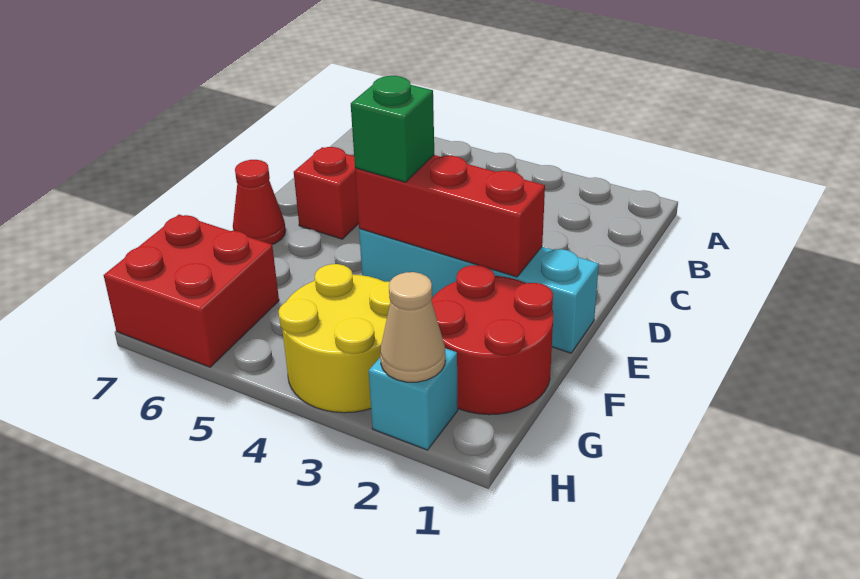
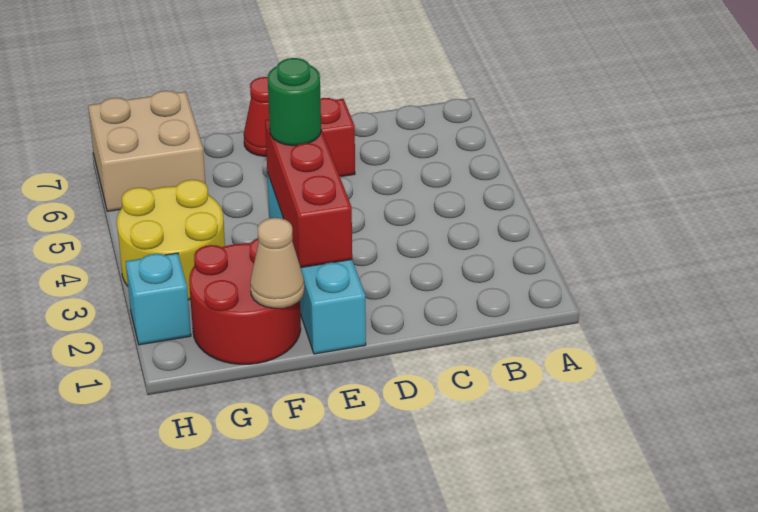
green 1x1 brick [351,76,434,182] -> green 1x1 round brick [268,58,321,146]
red 2x2 brick [104,215,279,367] -> tan 2x2 brick [88,91,205,211]
tan 1x1 cone [380,272,445,382] -> tan 1x1 cone moved to [250,218,304,308]

